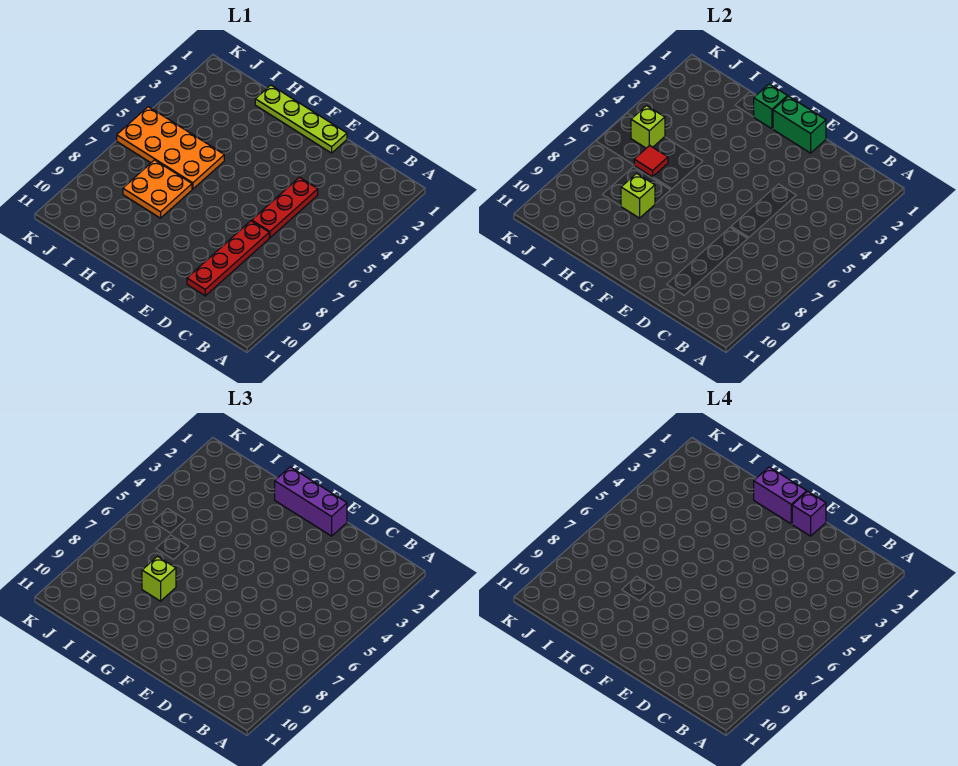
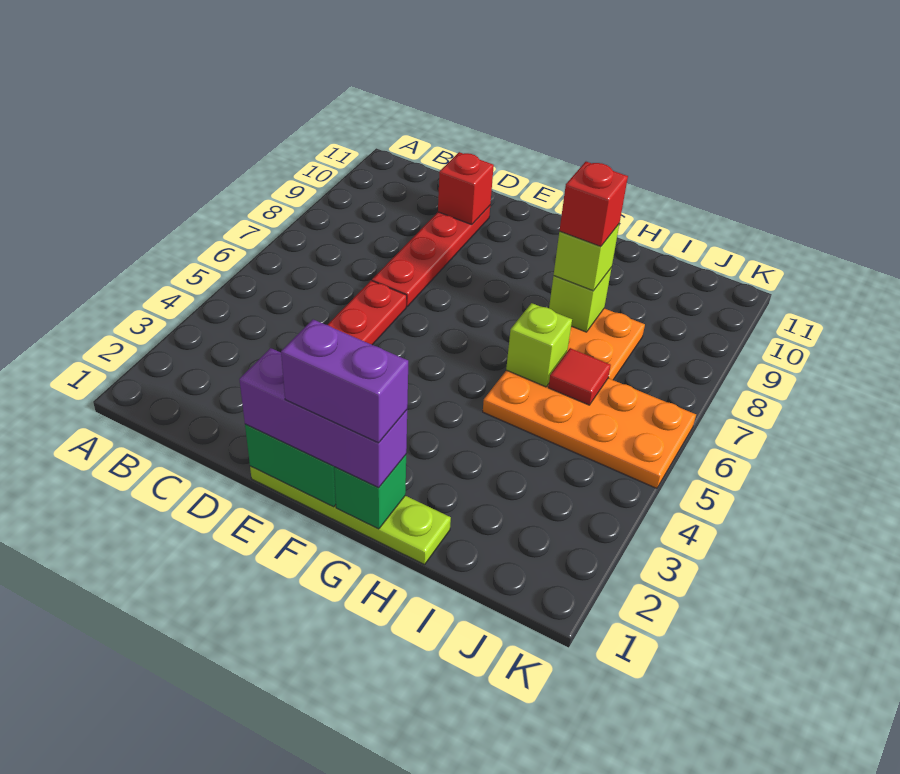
none -> red 1x1 brick [438,152,494,225]
purple 1x1 brick [792,491,826,536] -> none
none -> red 1x1 brick [560,162,628,247]
lime 1x1 brick [631,106,665,148] -> lime 1x1 brick moved to [506,303,572,387]

